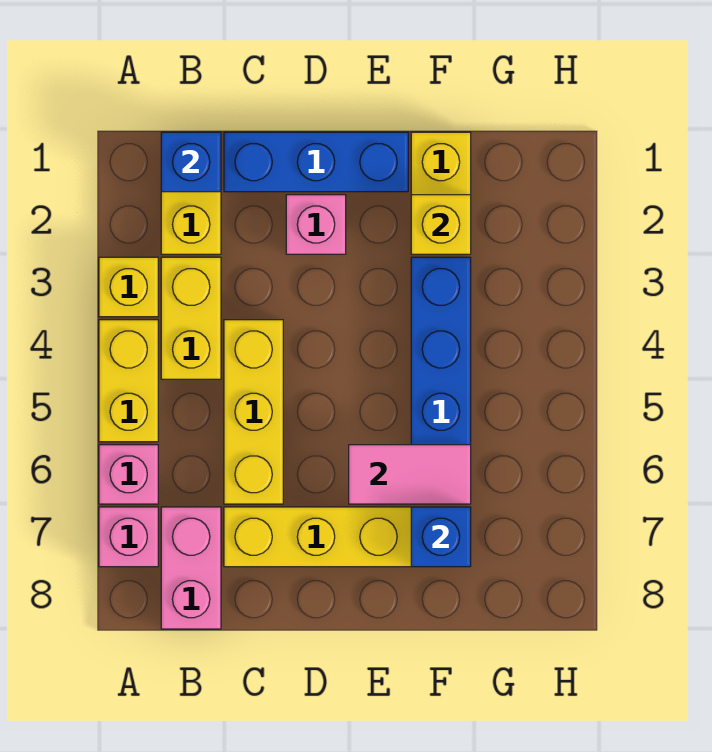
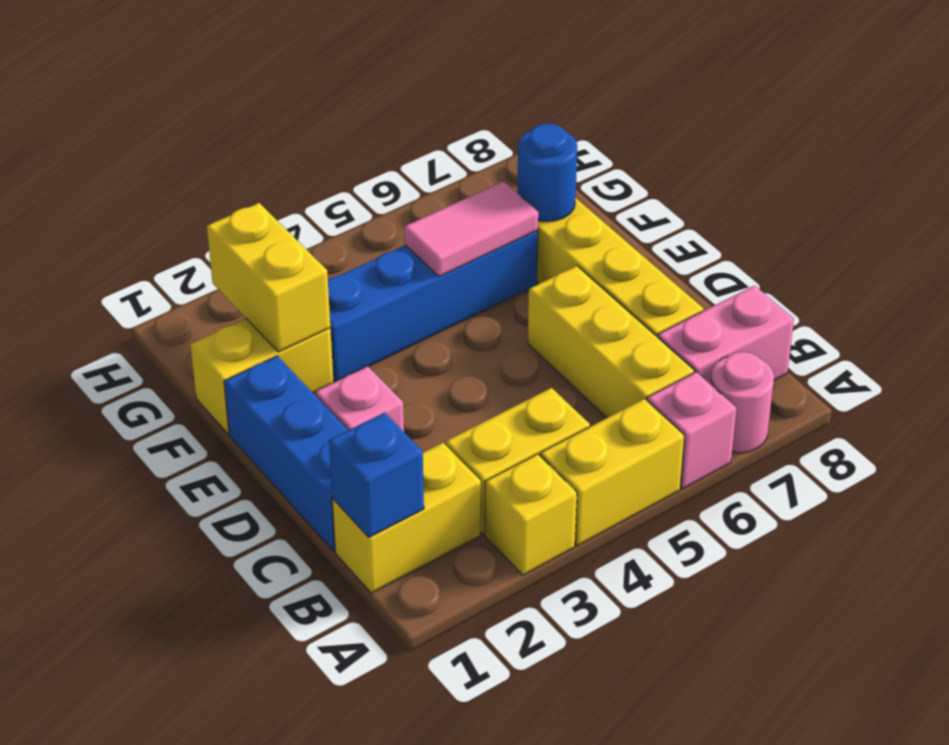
pink 1x1 brick [99,507,158,567] -> pink 1x1 round brick [711,352,774,453]
yellow 1x3 brick [224,320,283,504] -> yellow 1x3 brick turned to [528,266,694,418]
pink 1x2 tile [349,445,471,504] -> pink 1x2 tile turned to [405,181,538,276]
yellow 1x1 brick [411,195,471,254] -> yellow 1x2 brick [207,203,330,352]
blue 1x1 brick [411,507,471,567] -> blue 1x1 round brick [517,124,577,222]

